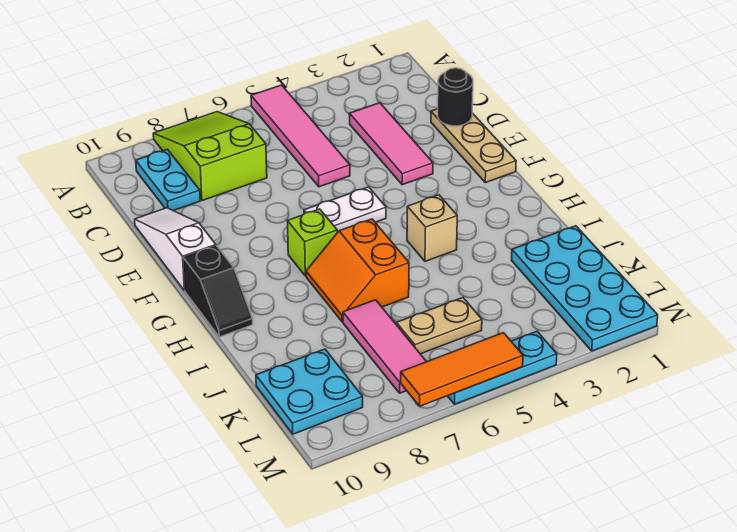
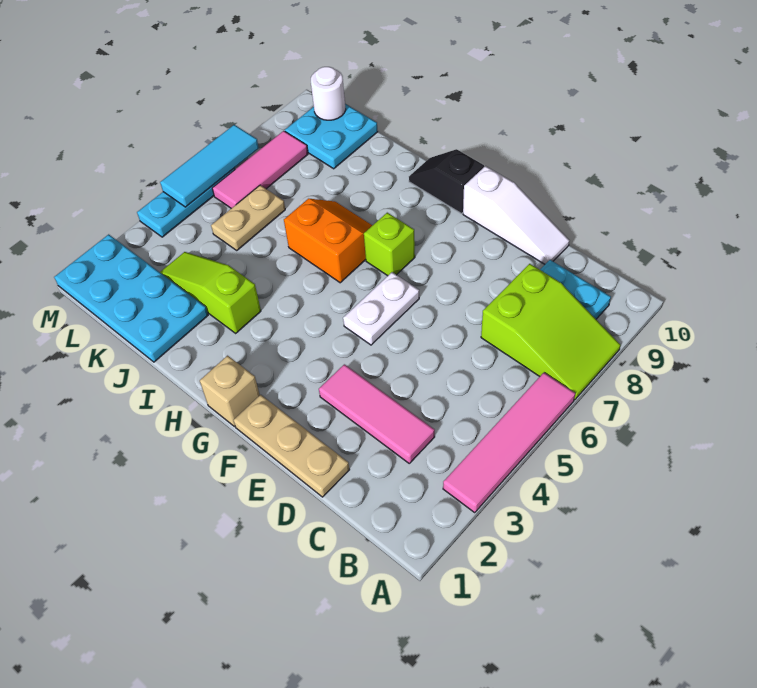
pink 1x4 tile [251,85,350,187] -> pink 1x4 tile turned to [443,373,575,512]
black 1x1 round brick [438,68,473,126] -> none
tan 1x1 brick [407,195,457,261] -> tan 1x1 brick moved to [200,356,260,426]
none -> lime 1x3 slope [160,252,261,333]
pink 1x3 tile [343,300,426,393] -> pink 1x3 tile turned to [212,131,308,208]
none -> white 1x1 round brick [311,67,346,120]
orange 1x3 tile [401,333,523,406] -> cyan 1x3 tile [160,125,259,207]

